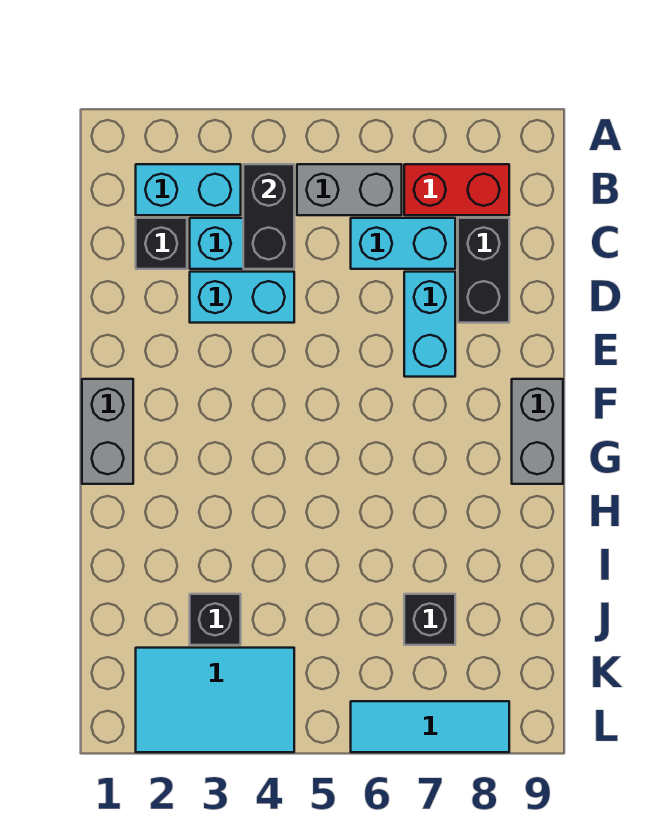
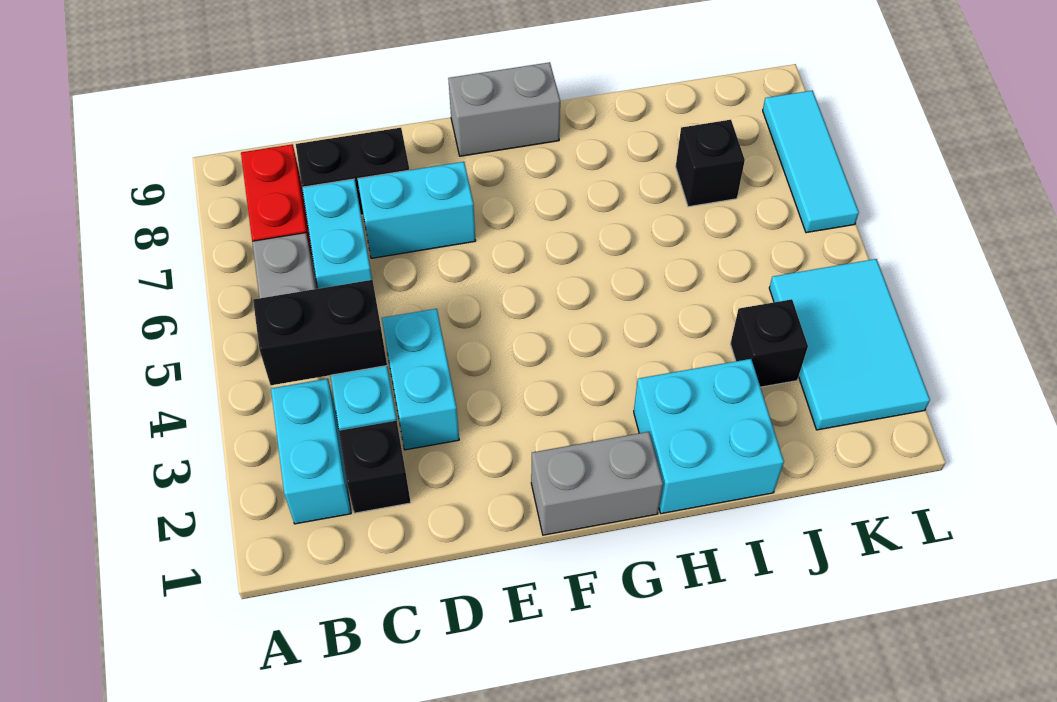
none -> cyan 2x2 brick [634,359,784,514]

